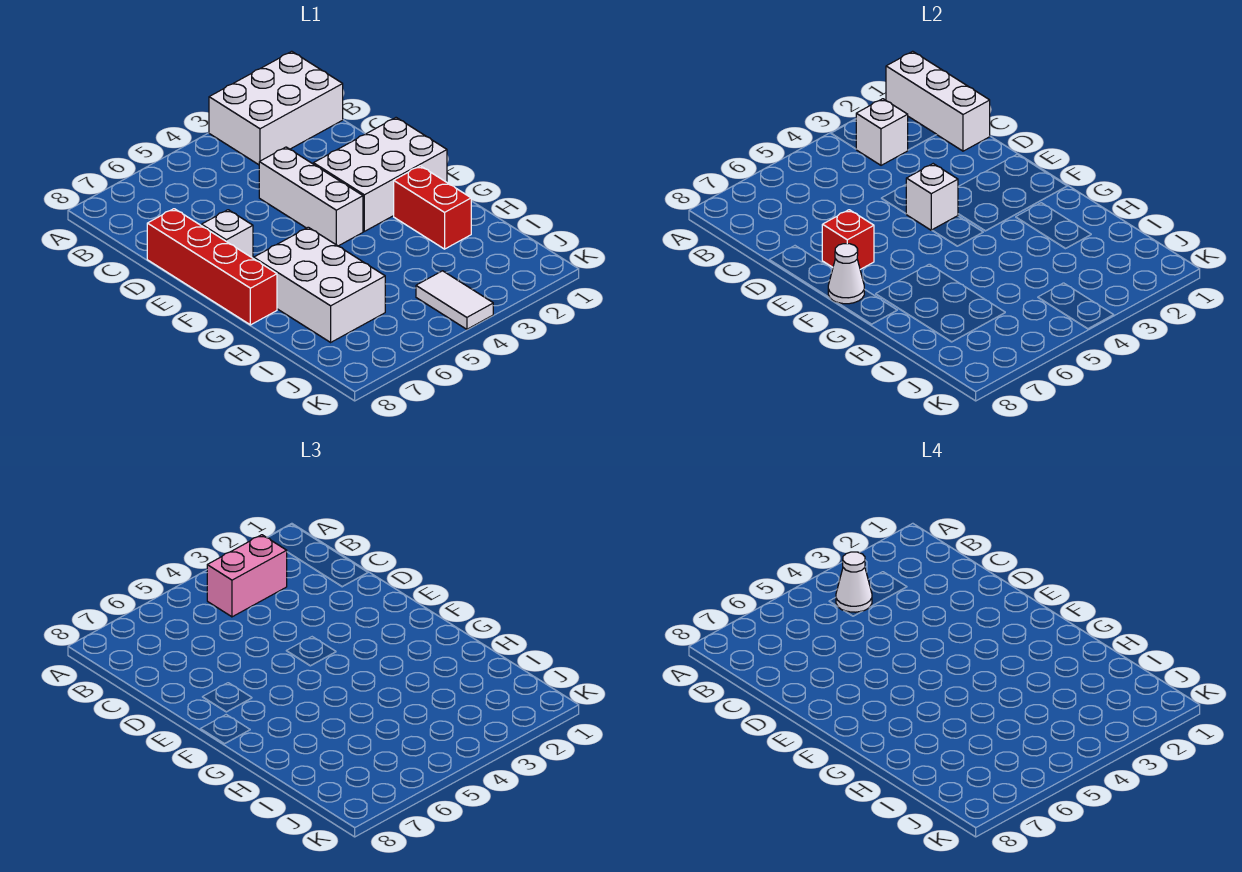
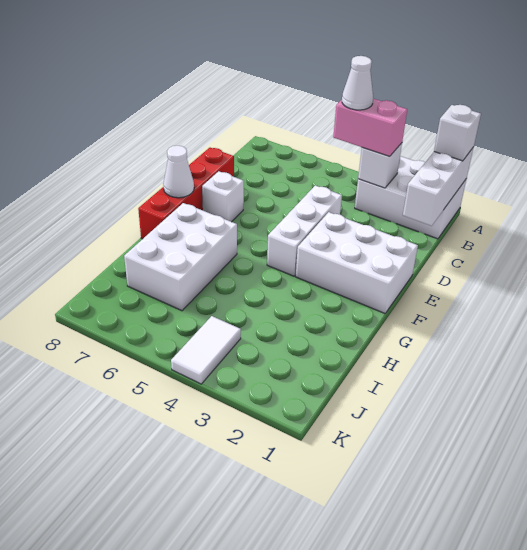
white 1x1 brick [906,164,958,230] -> white 1x1 brick moved to [434,105,481,161]
red 1x1 brick [822,210,874,269] -> none
red 1x2 brick [394,166,471,249] -> none

